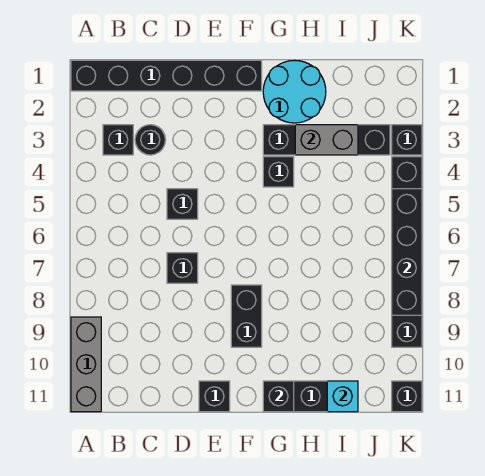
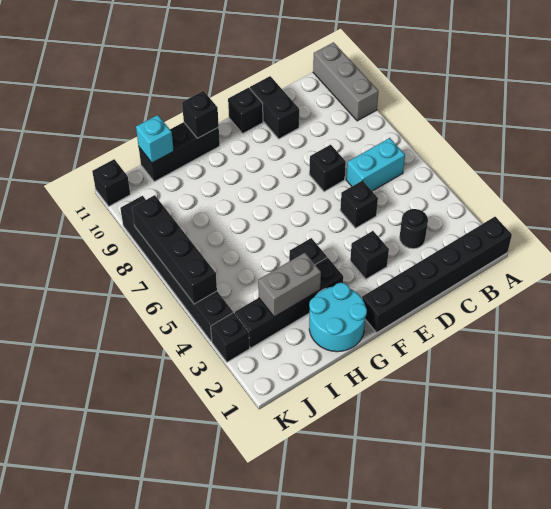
black 1x1 brick [103,125,133,155] -> black 1x1 brick moved to [350,231,389,279]
none -> cyan 1x2 brick [346,138,405,191]
black 1x2 brick [231,285,262,347] -> black 1x2 brick moved to [250,76,299,139]

